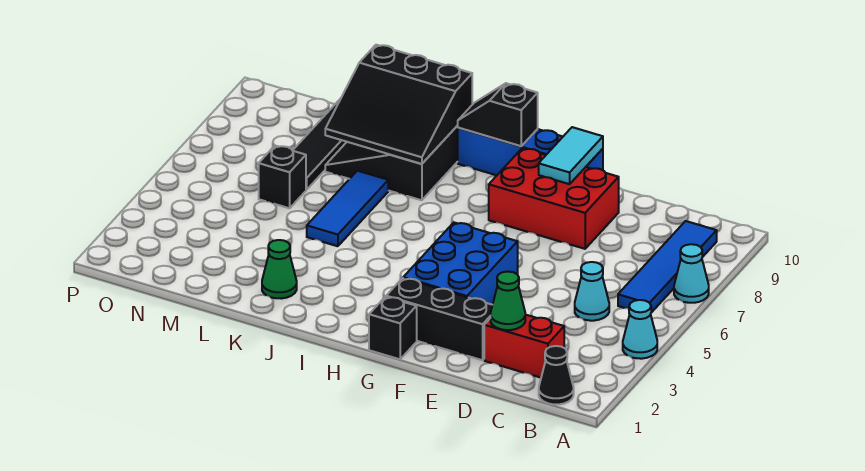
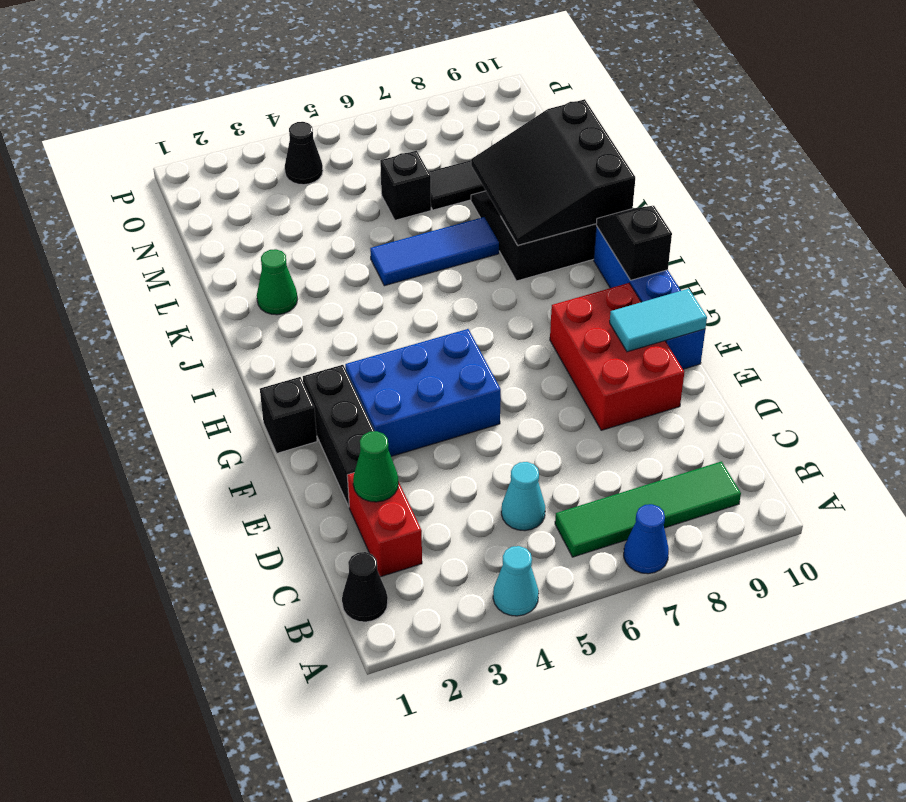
cyan 1x1 cone [674,244,709,303] -> blue 1x1 cone [624,504,669,574]
blue 1x4 tile [618,221,717,313] -> green 1x4 tile [555,461,741,557]
none -> black 1x1 cone [285,122,323,185]

